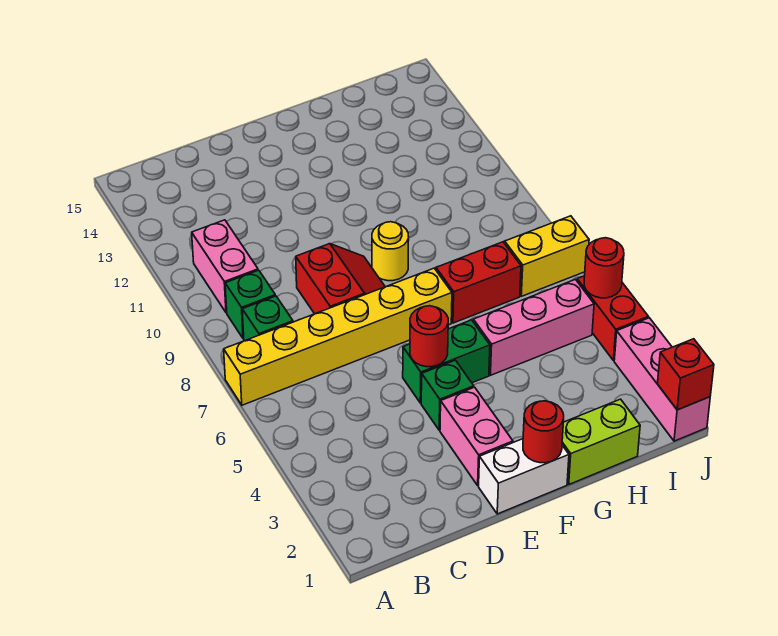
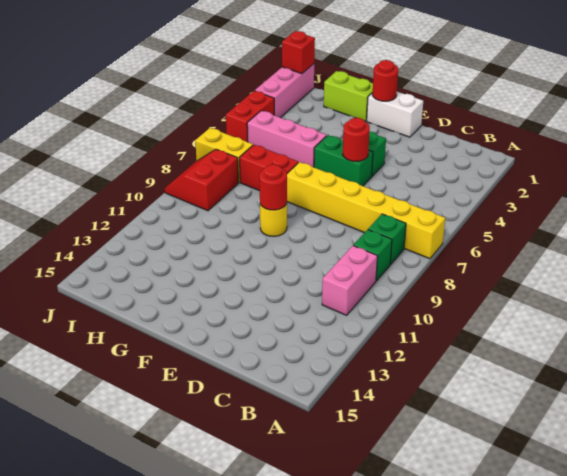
red 2x2 slope [296,244,385,314] -> red 2x2 slope moved to [165,149,238,211]
pink 1x2 brick [440,387,513,485] -> none
red 1x1 round brick [584,238,624,298] -> red 1x1 round brick moved to [259,165,287,210]

